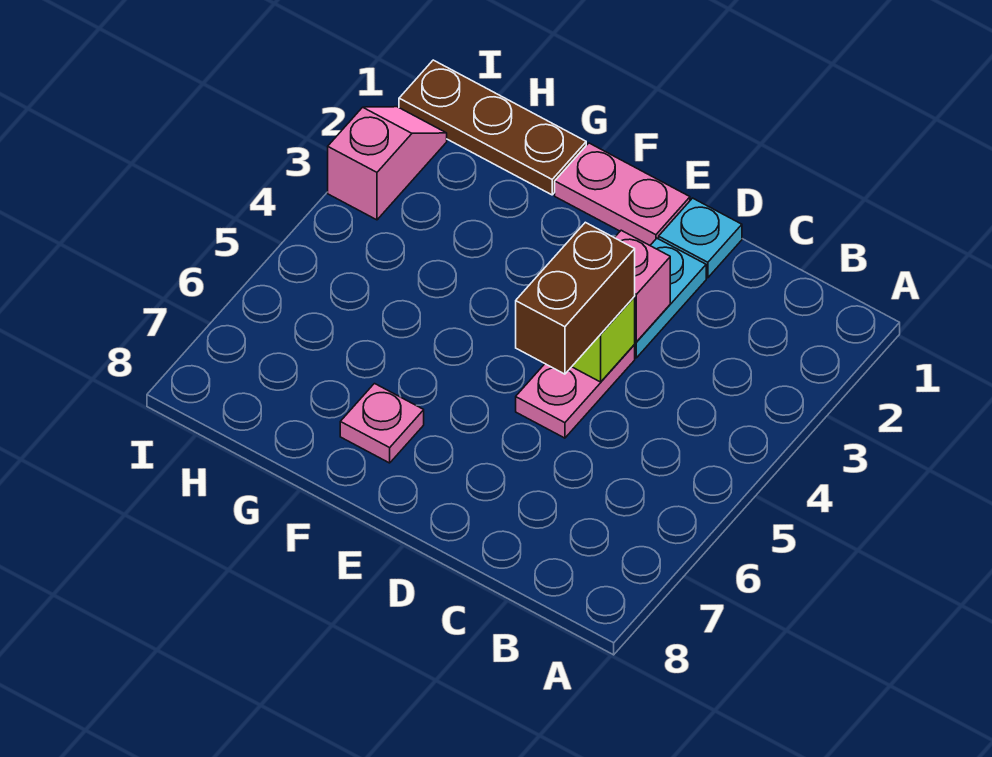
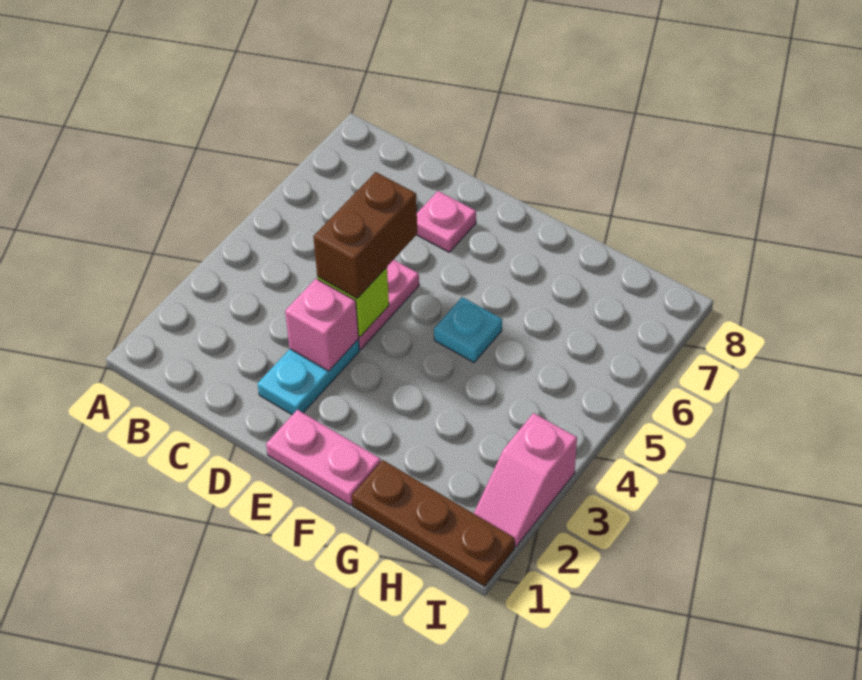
cyan 1x1 plate [659,198,742,278] -> cyan 1x1 plate moved to [434,297,502,362]
pink 1x1 plate [340,384,424,463] -> pink 1x1 plate moved to [417,191,476,252]

